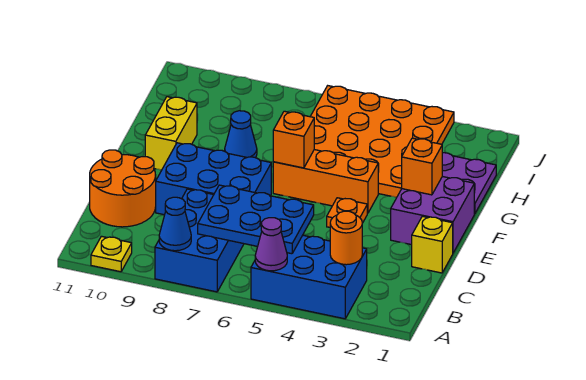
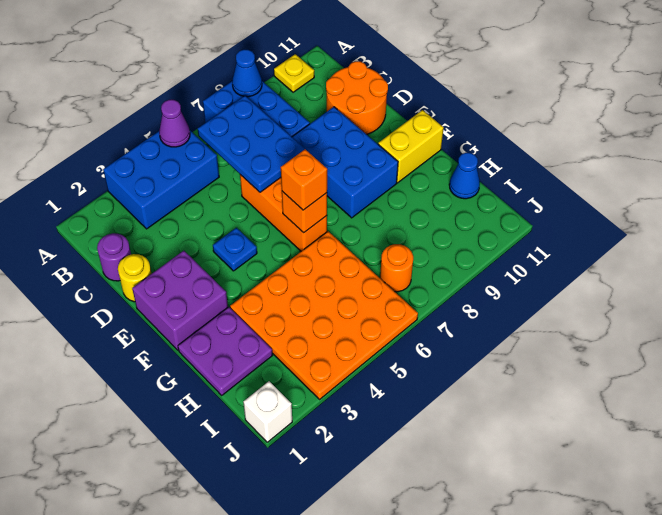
orange 1x1 round brick [330,211,362,265] -> orange 1x1 round brick moved to [380,244,413,292]
blue 2x3 plate [198,185,314,254] -> blue 2x3 plate turned to [198,96,305,192]
none -> purple 1x1 round brick [97,233,131,281]
yellow 1x1 brick [412,216,453,273] -> yellow 1x1 round brick [118,254,152,302]
blue 2x3 brick [156,143,271,215] -> blue 2x3 brick turned to [292,107,398,218]
orange 1x1 plate [327,198,367,227] -> blue 1x1 plate [213,228,257,271]
orange 1x1 brick [402,138,442,195] -> orange 1x1 brick moved to [281,149,327,210]
orange 1x3 brick [273,150,378,213] -> orange 1x3 brick turned to [240,175,327,251]
yellow 1x2 brick [145,97,197,170] -> yellow 1x2 brick turned to [378,110,444,183]
blue 1x1 cone [225,111,257,158] -> blue 1x1 cone moved to [449,153,480,199]
none -> white 1x1 brick [243,381,292,442]

